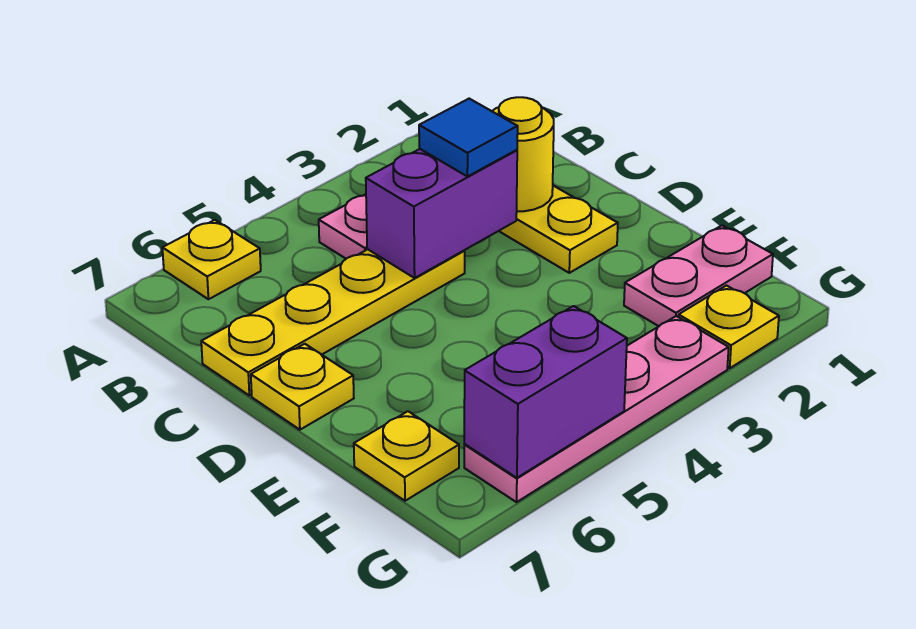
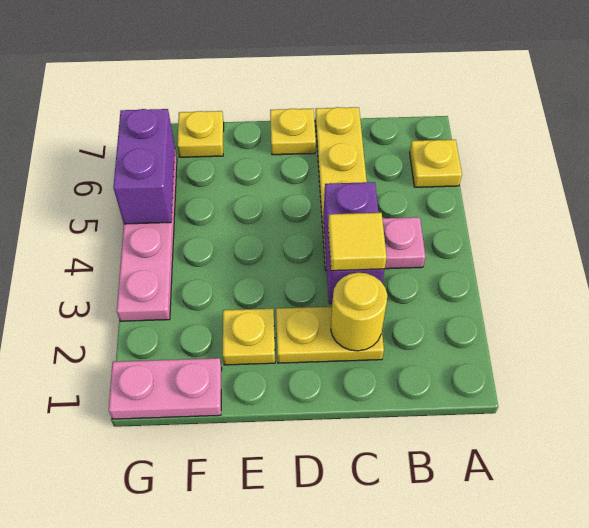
blue 1x1 tile [419,99,518,177] -> yellow 1x1 tile [328,213,387,271]
pink 1x2 plate [624,226,773,326] -> pink 1x2 plate turned to [109,358,222,419]
yellow 1x1 plate [679,286,779,368] -> yellow 1x1 plate moved to [223,309,275,365]

